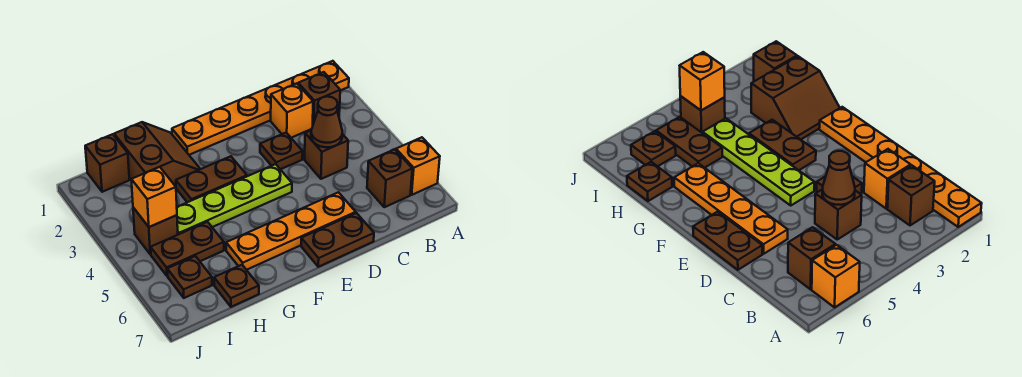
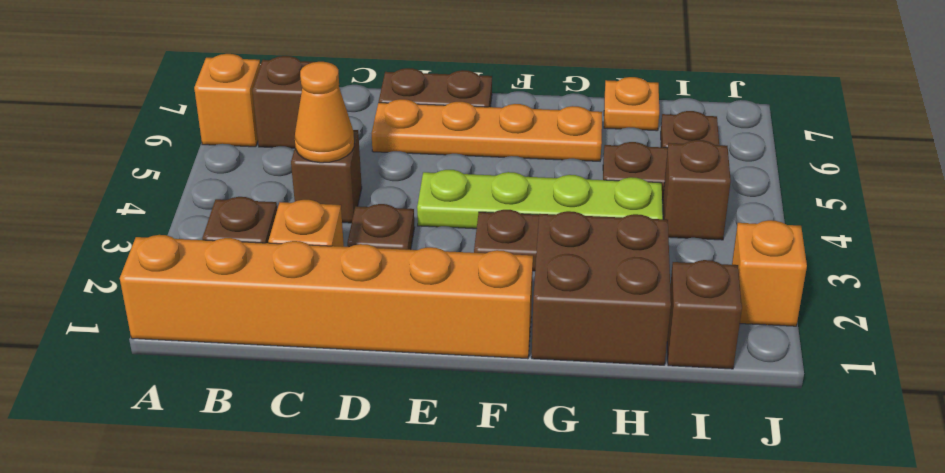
orange 1x6 plate [172,61,349,155] -> orange 1x6 brick [120,235,533,359]
brown 1x1 cone [311,96,342,147] -> orange 1x1 cone [295,62,354,163]
brown 2x2 slope [114,122,200,186] -> brown 2x2 brick [532,211,671,365]
brown 1x1 plate [214,265,259,307] -> orange 1x1 plate [604,77,659,131]
orange 1x1 brick [131,167,177,227] -> orange 1x1 brick moved to [732,220,807,326]

